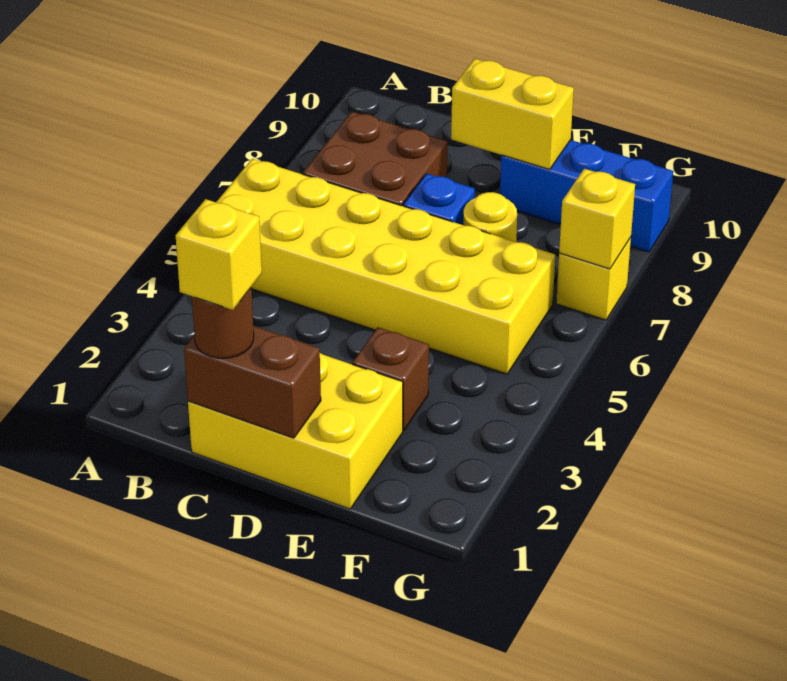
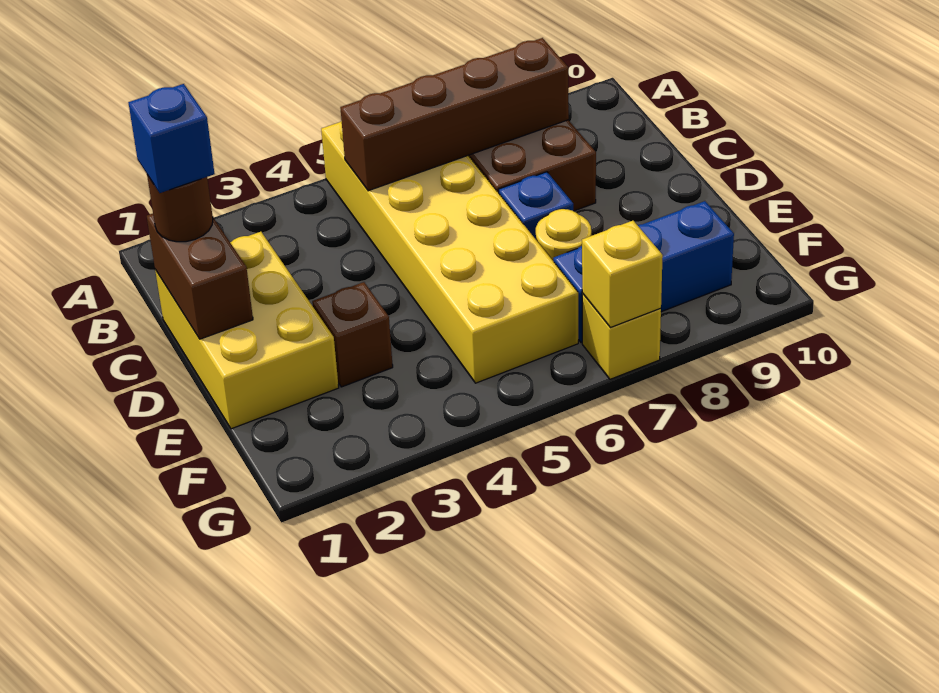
none -> brown 1x4 brick [340,38,569,191]
yellow 1x1 brick [176,199,262,310] -> blue 1x1 brick [128,84,215,193]
yellow 1x2 brick [451,59,574,169] -> none
blue 1x3 brick [500,140,673,252] -> blue 1x3 brick turned to [553,201,734,343]

